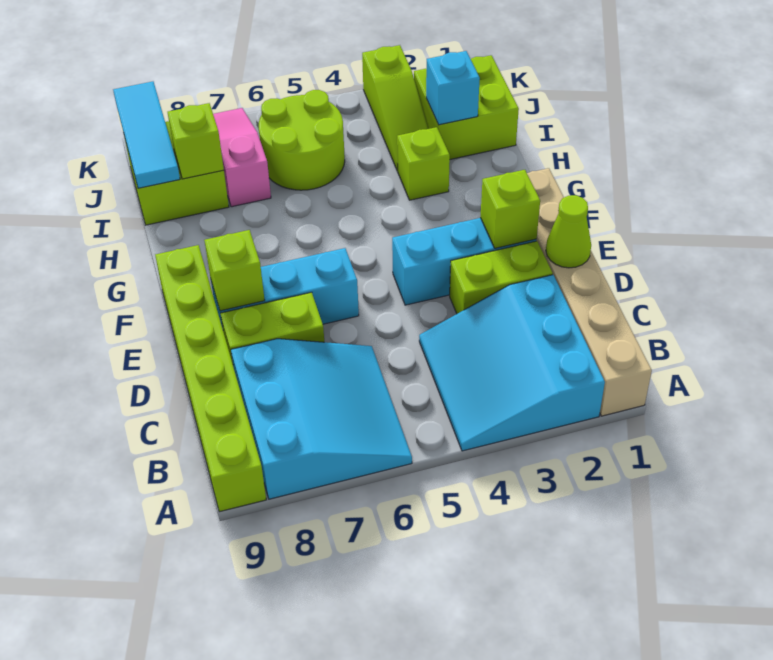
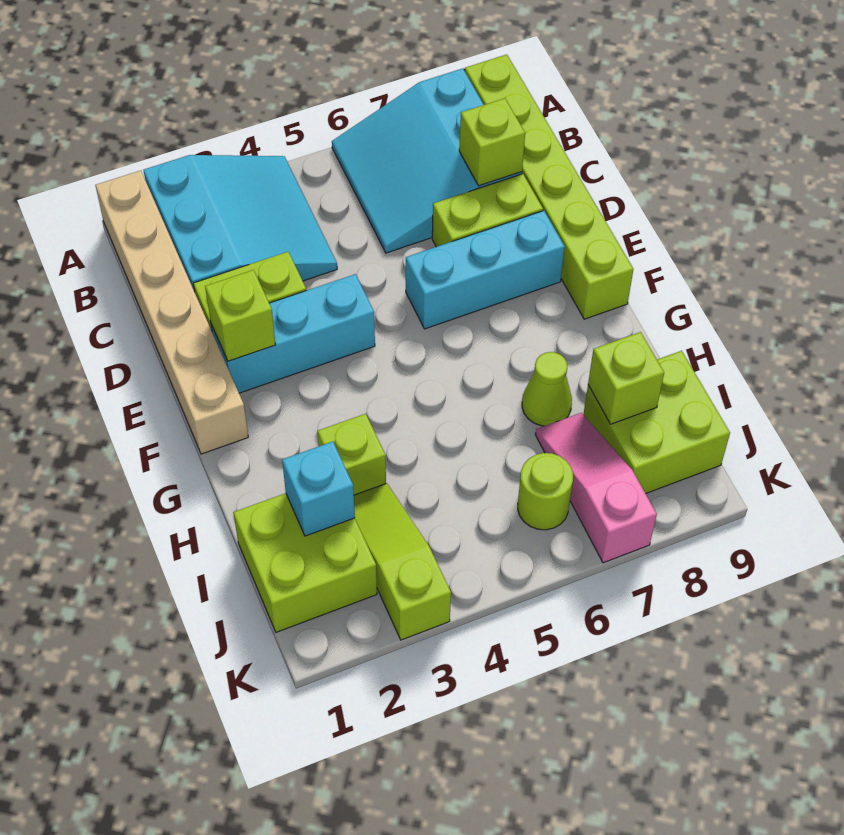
lime 1x1 cone [546,195,591,268] -> lime 1x1 cone moved to [522,352,572,426]
lime 1x1 brick [204,230,265,311] -> lime 1x1 brick moved to [459,98,525,186]
lime 2x2 round brick [259,90,345,190] -> lime 1x1 round brick [518,453,573,530]
pink 1x3 slope [213,108,271,207] -> pink 1x3 slope turned to [535,413,657,563]
cyan 1x3 tile [113,82,180,188] -> none

